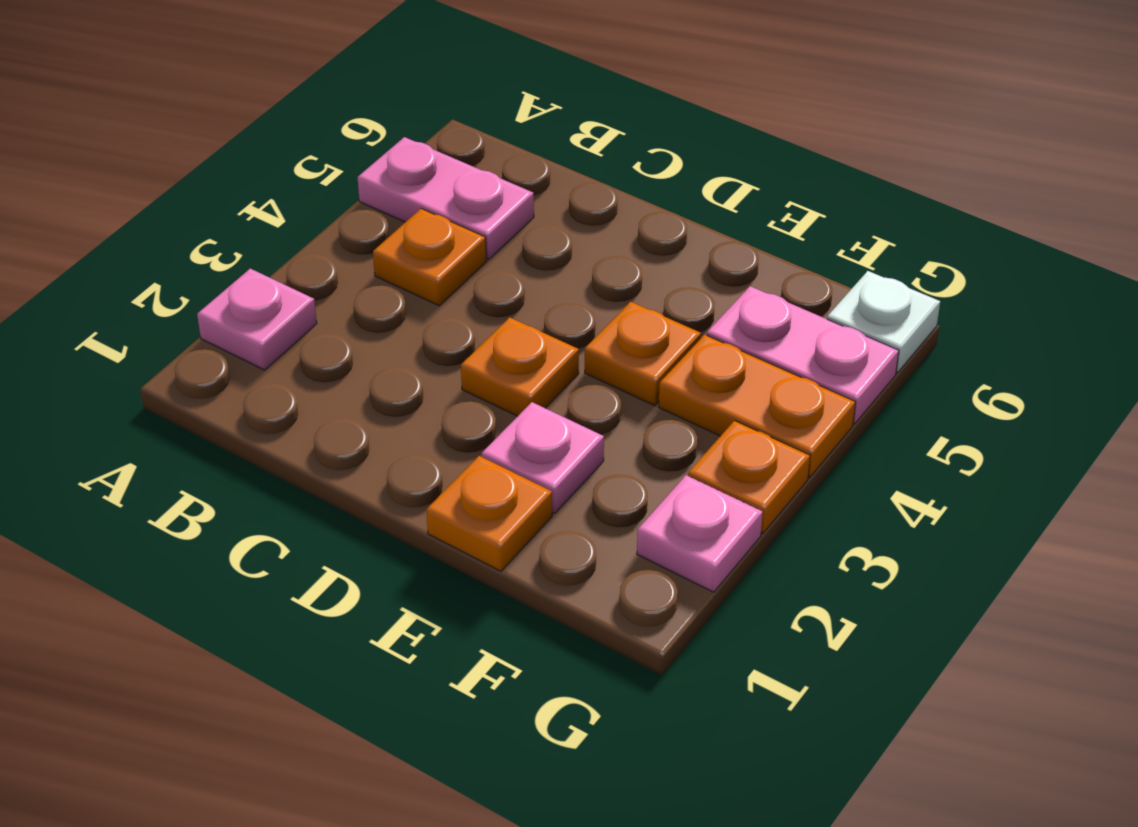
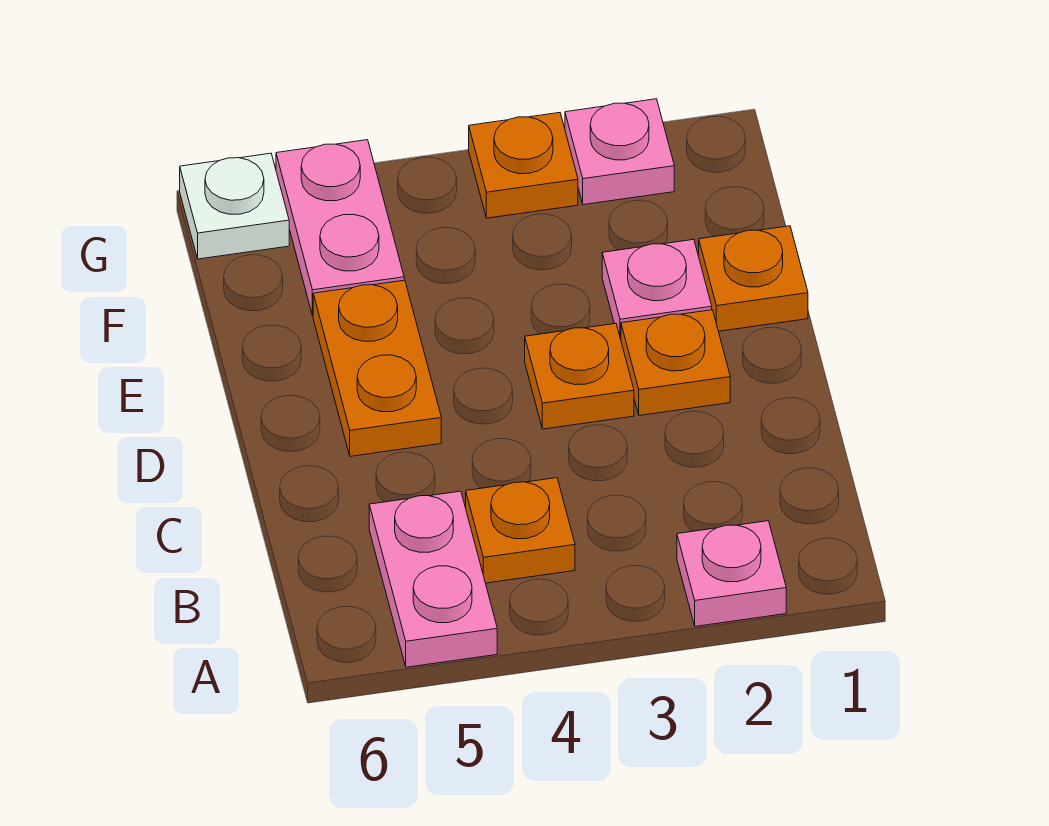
orange 1x1 plate [585,302,701,406] -> orange 1x1 plate moved to [621,310,730,416]
orange 1x2 plate [659,335,855,477] -> orange 1x2 plate moved to [313,280,441,456]

